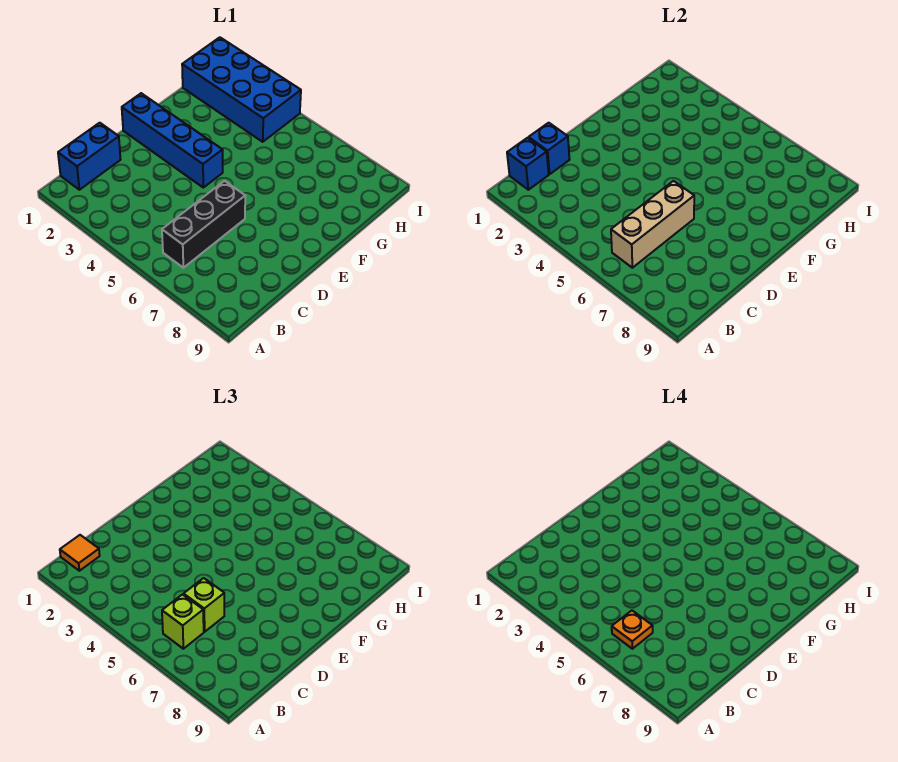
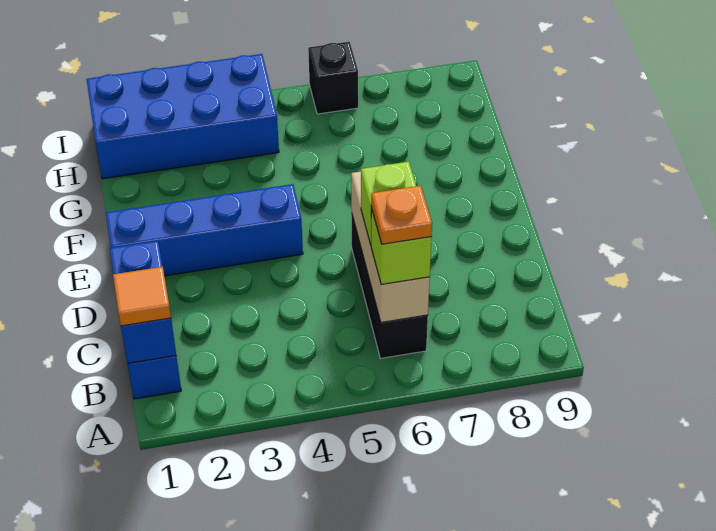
none -> black 1x1 brick [308,42,358,114]

